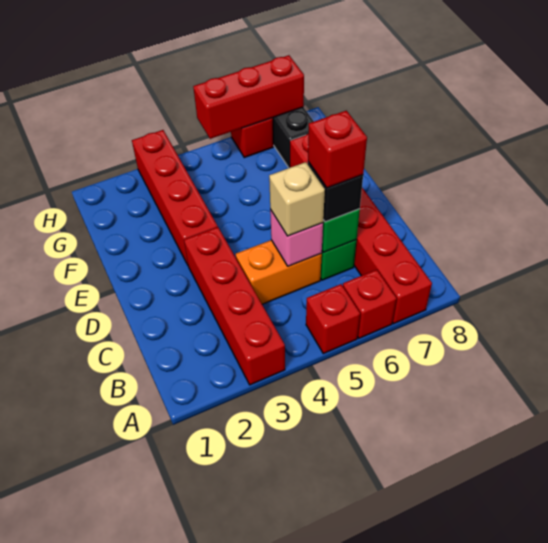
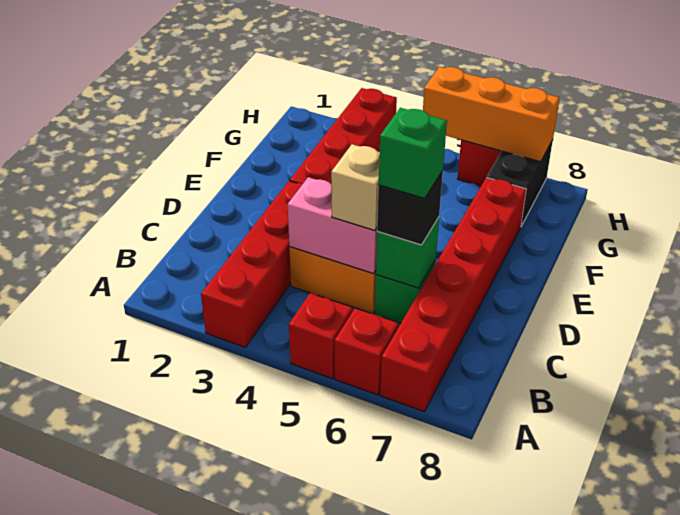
pink 1x1 brick [270,210,323,266] -> pink 1x2 brick [288,177,377,274]
red 1x1 brick [308,111,367,188] -> green 1x1 brick [379,108,447,198]
red 1x3 brick [193,55,304,139] -> orange 1x3 brick [423,67,560,162]

